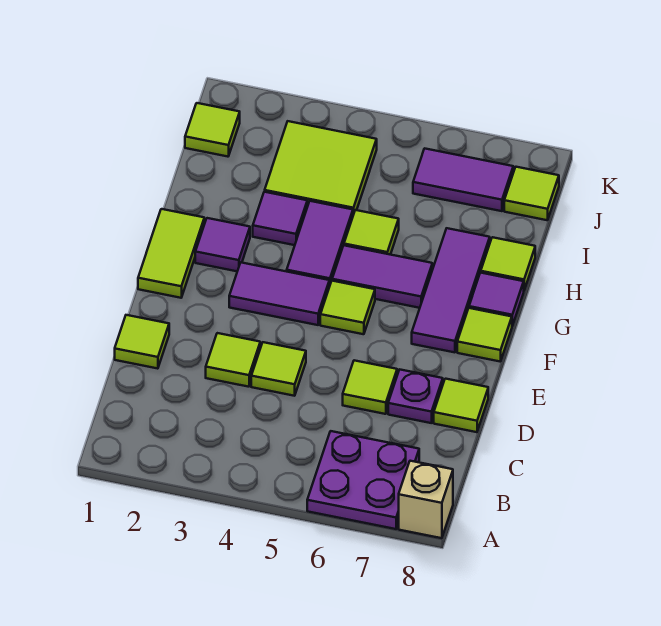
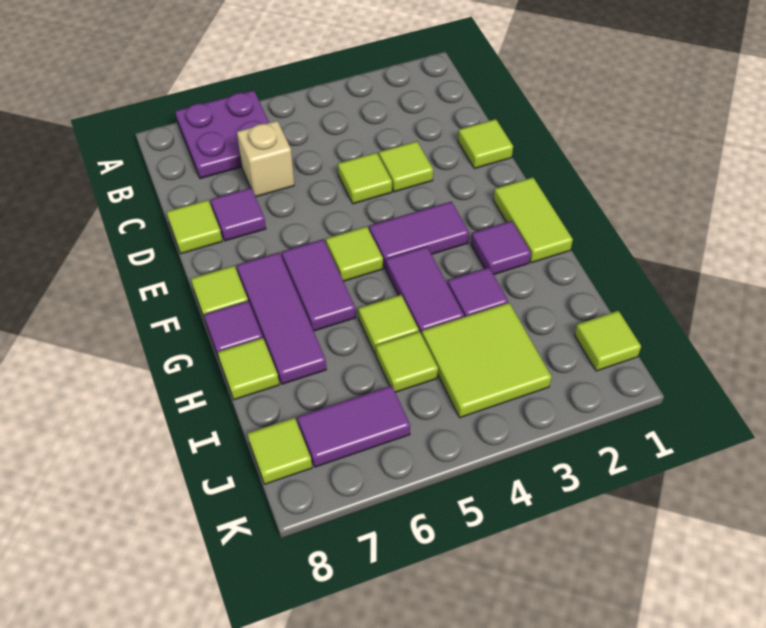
tan 1x1 brick [399,461,453,538] -> tan 1x1 brick moved to [237,121,294,197]
lime 1x1 tile [343,360,397,414] -> lime 1x1 tile moved to [376,331,438,392]
purple 1x1 plate [388,370,443,423] -> purple 1x1 tile [210,188,266,241]
purple 1x2 tile [332,245,432,308] -> purple 1x2 tile turned to [282,239,356,331]

